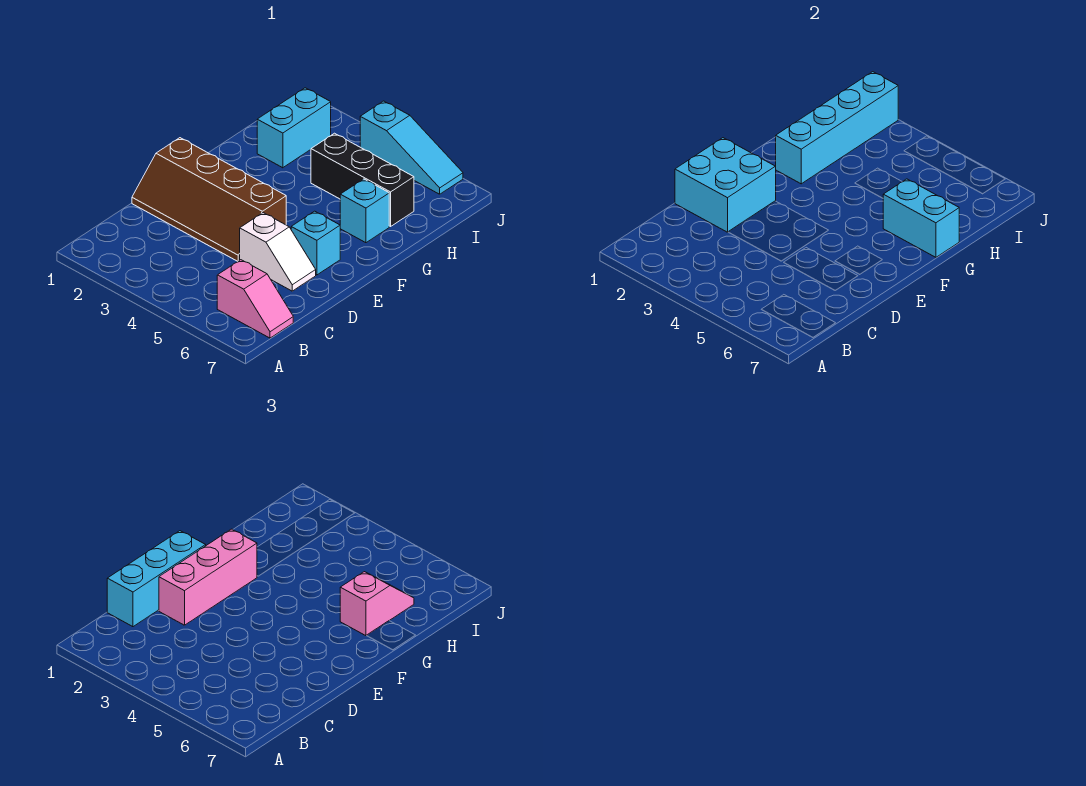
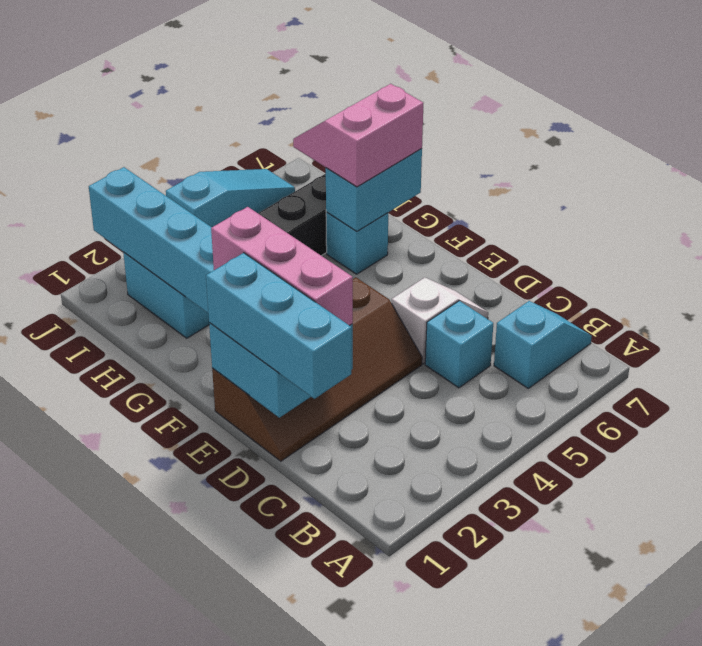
pink 1x2 slope [217,260,293,338] -> cyan 1x2 slope [494,301,592,388]
cyan 1x1 brick [291,211,340,275] -> cyan 1x1 brick moved to [425,301,493,388]
pink 1x2 slope [340,572,414,636] -> pink 2x2 slope [293,84,423,187]

